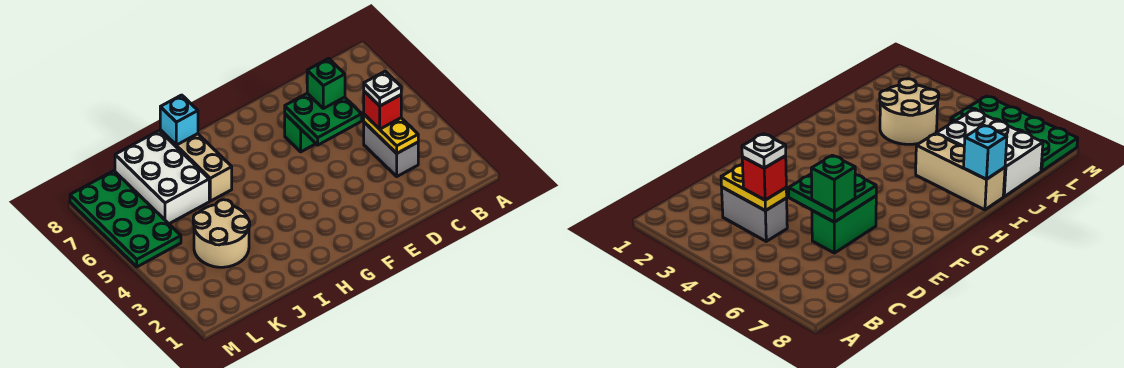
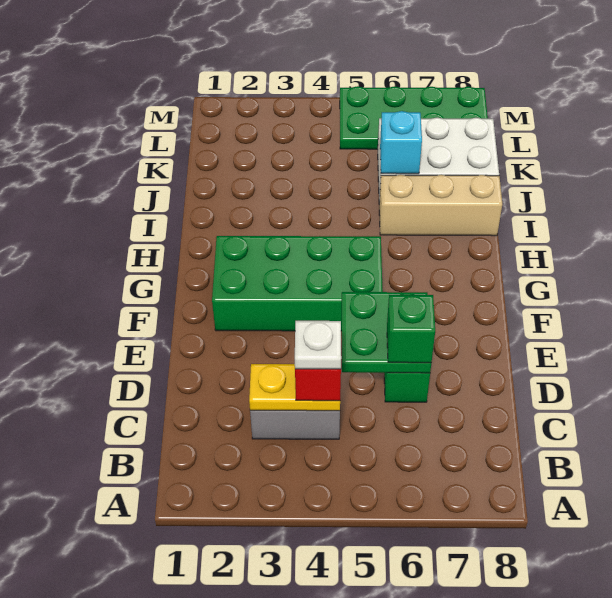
none -> green 2x4 brick [212,236,383,331]
cyan 1x1 brick [160,95,198,145] -> cyan 1x1 brick moved to [380,111,422,174]
tan 2x2 round brick [193,200,250,267] -> none

